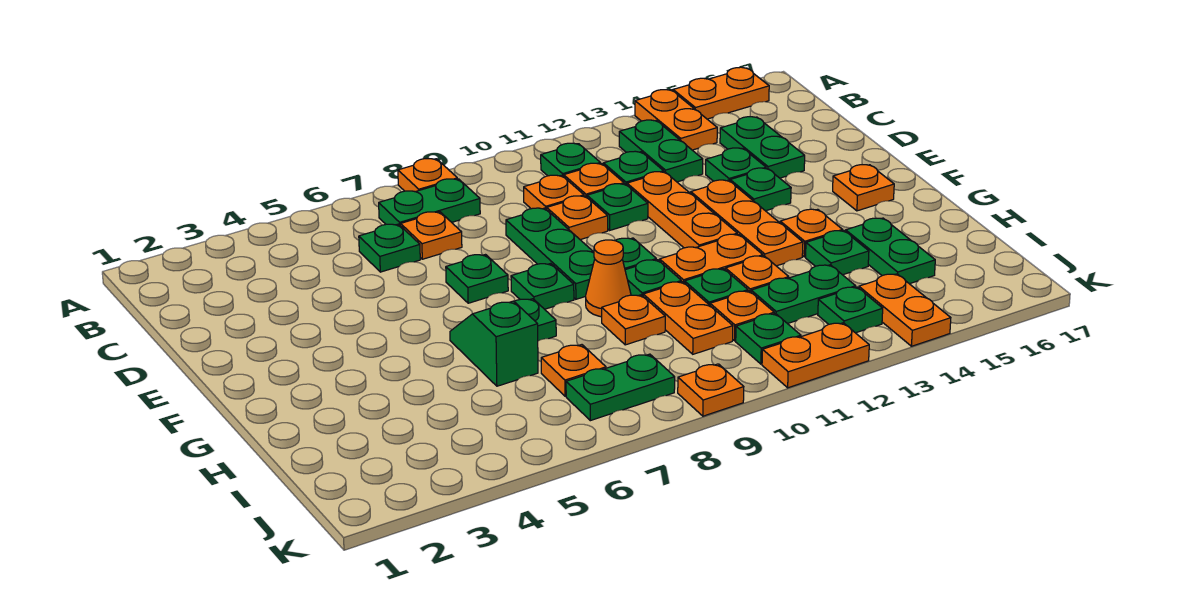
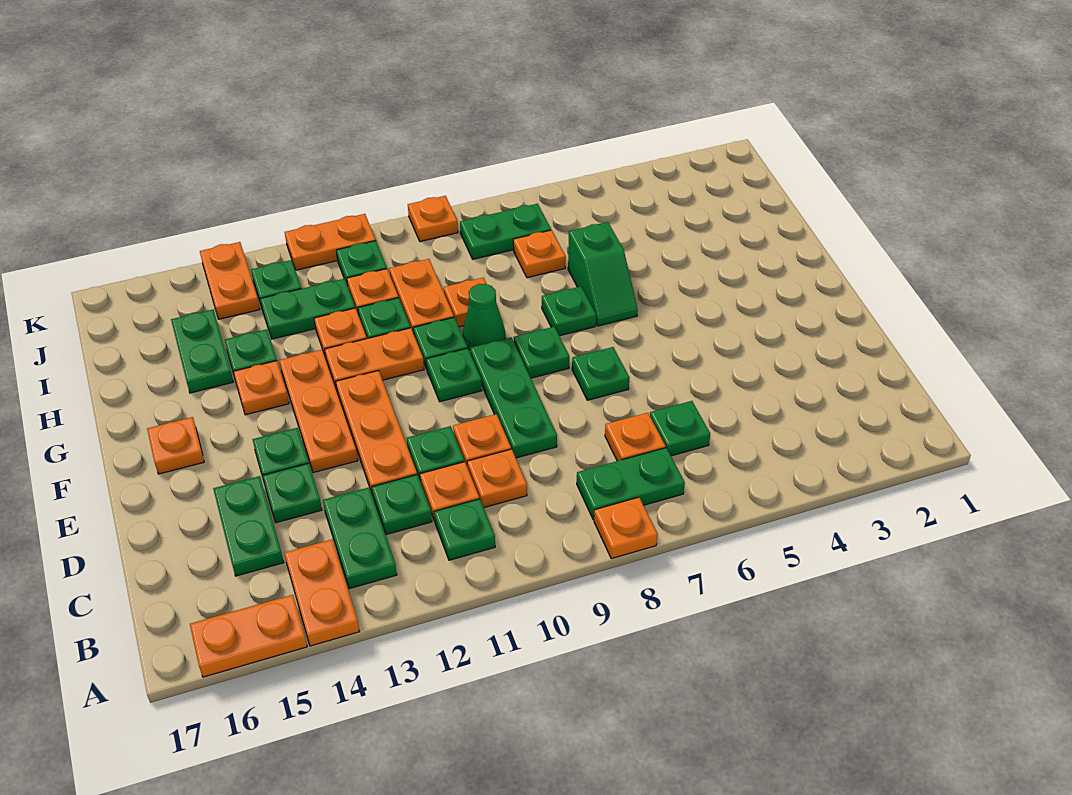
orange 1x1 cone [586,240,631,317] -> green 1x1 cone [462,284,505,350]

